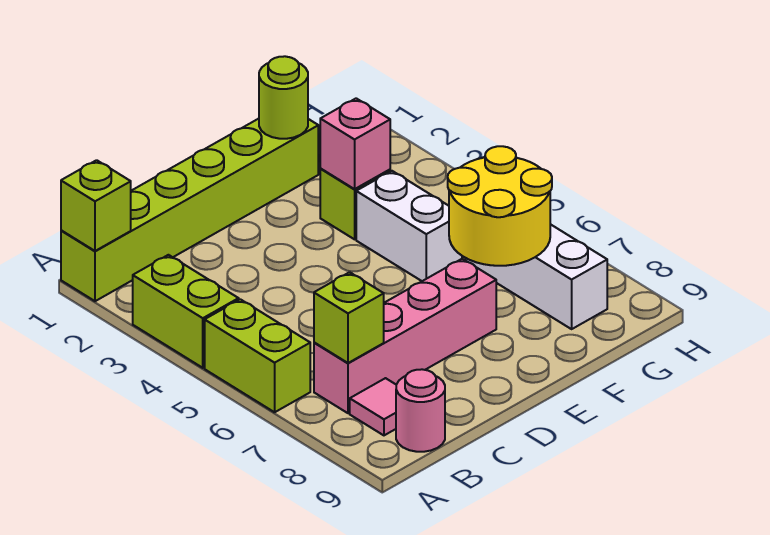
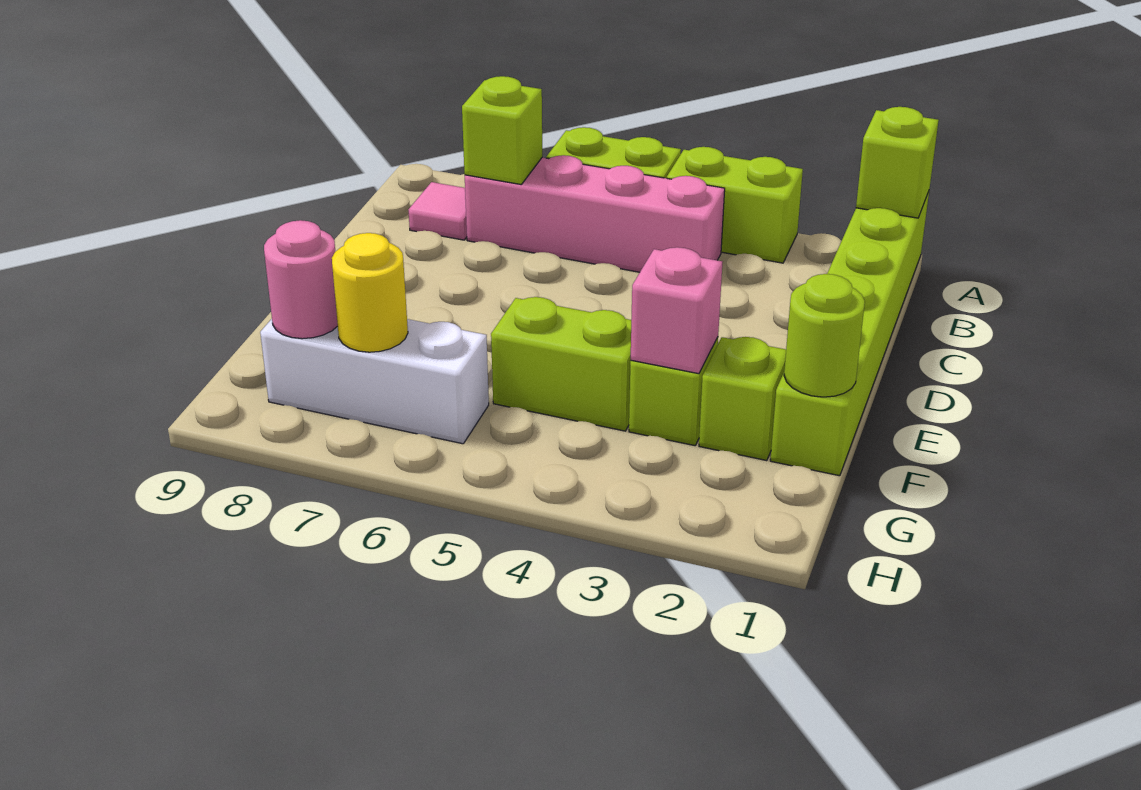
pink 1x4 brick [314,259,496,413] -> pink 1x4 brick turned to [465,155,725,272]
pink 1x1 round brick [396,369,445,452] -> pink 1x1 round brick moved to [264,220,338,339]
none -> lime 1x1 brick [699,337,786,461]
white 1x2 brick [356,171,462,281] -> lime 1x2 brick [491,297,631,431]
yellow 2x2 round brick [448,146,552,266] -> yellow 1x1 round brick [332,233,408,352]

